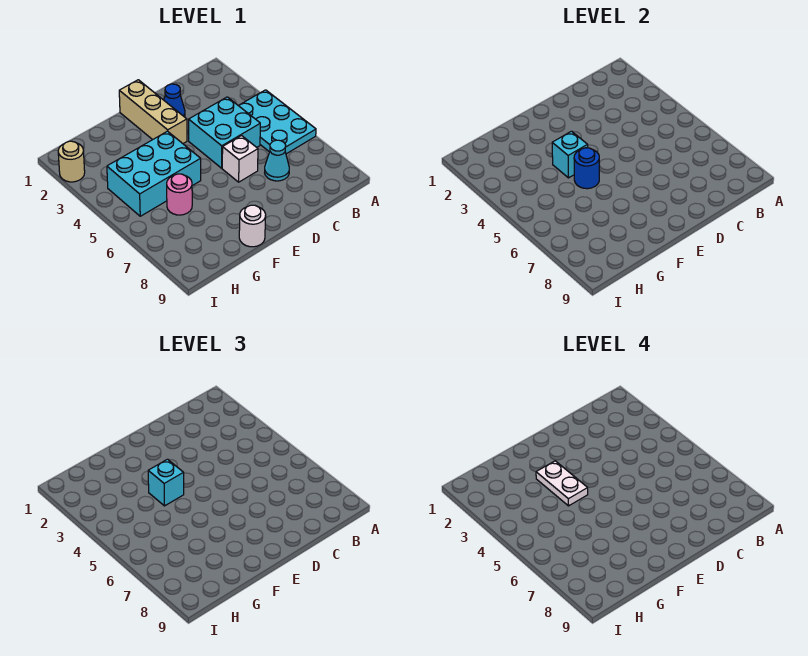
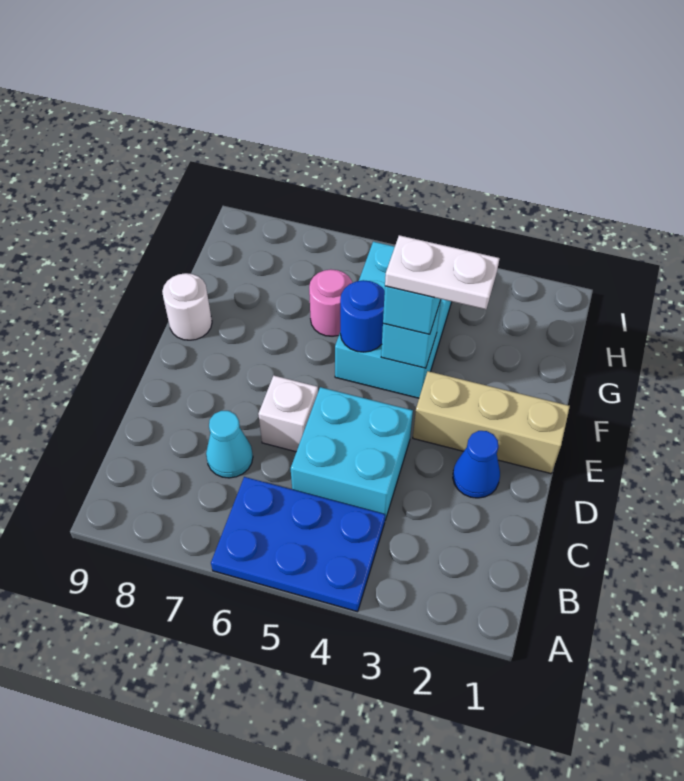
cyan 2x3 plate [239,90,316,154] -> blue 2x3 plate [211,477,385,612]
tan 1x1 round brick [58,141,85,182] -> none

